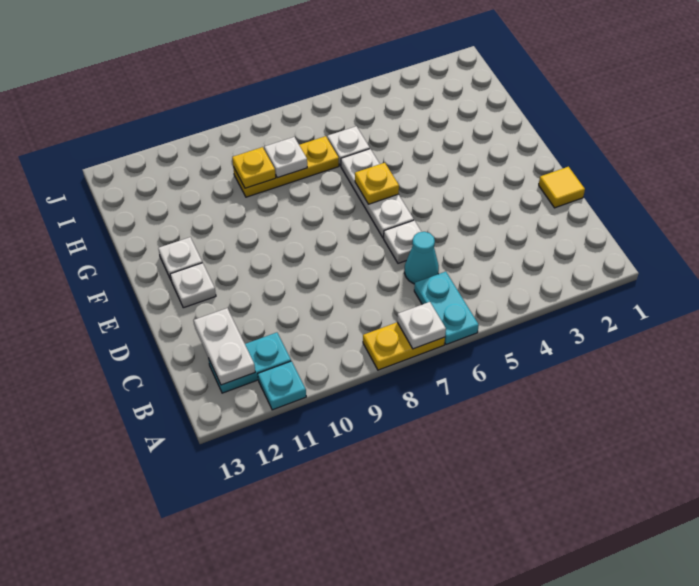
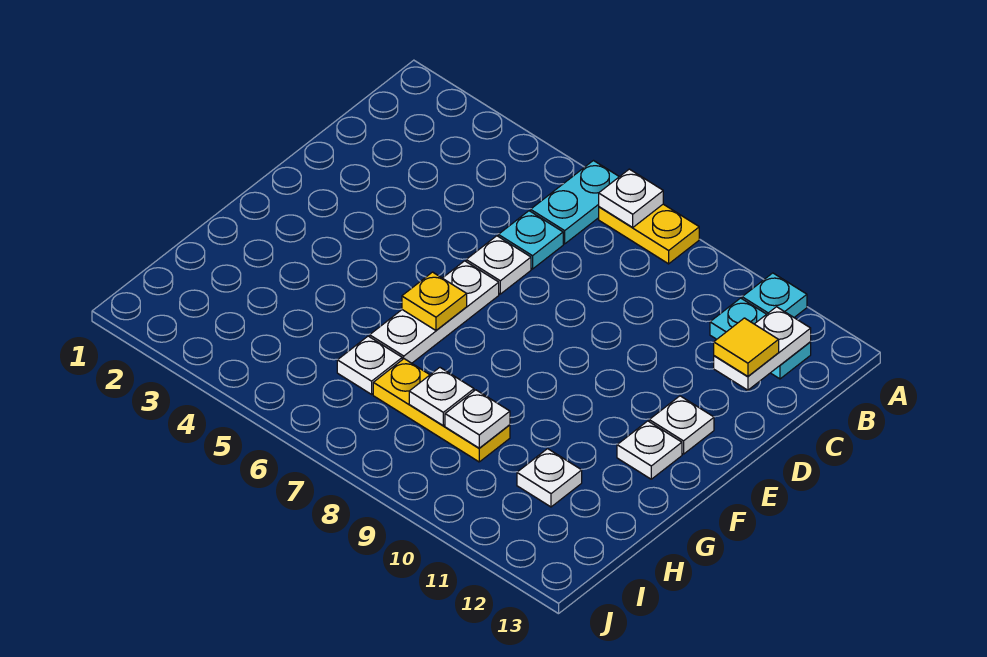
cyan 1x1 cone [405,232,439,284] -> cyan 1x1 plate [498,211,563,269]
yellow 1x1 tile [539,167,585,208] -> yellow 1x1 tile moved to [714,318,779,377]
yellow 1x1 plate [232,147,276,188] -> white 1x1 plate [445,390,510,448]
none -> white 1x1 plate [517,449,582,507]

